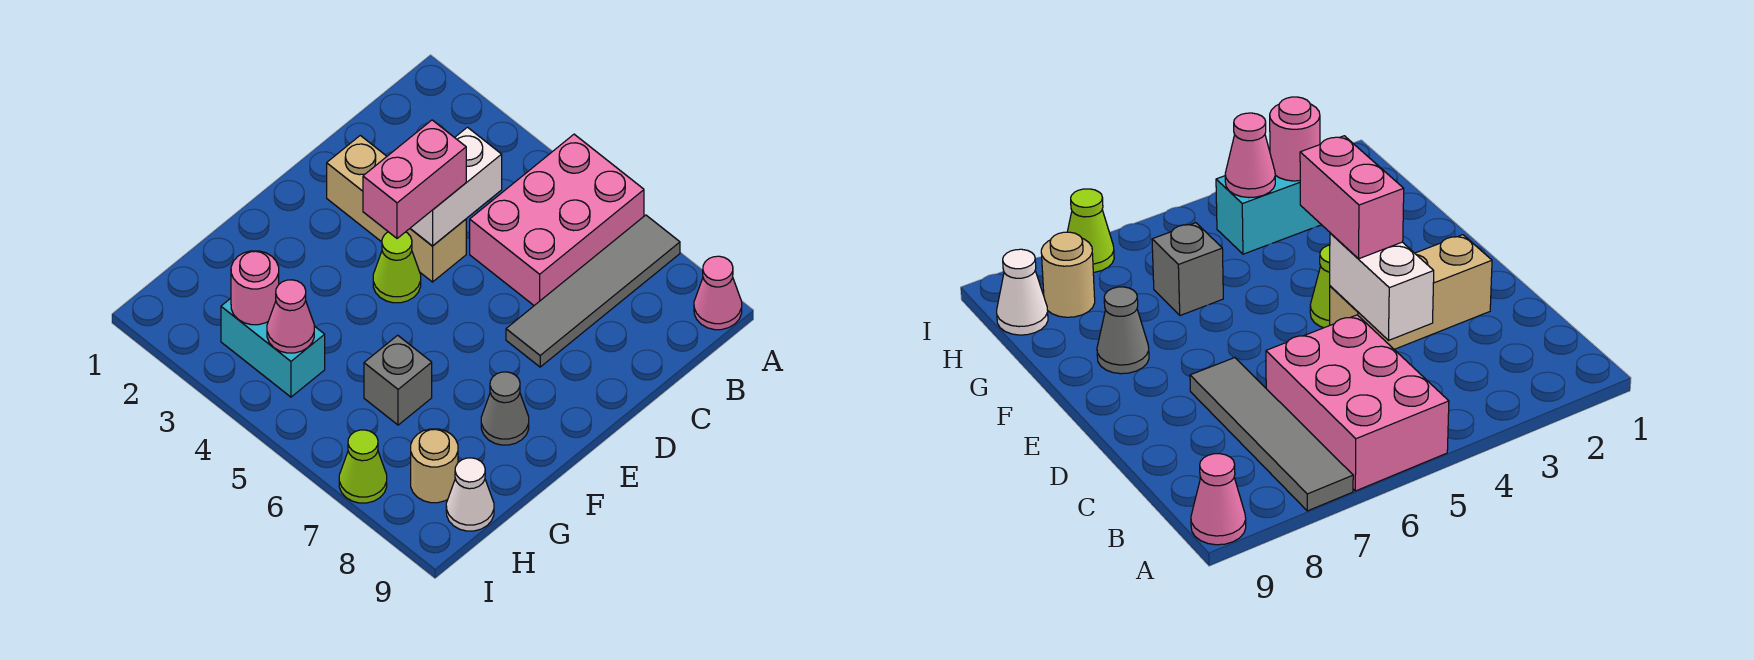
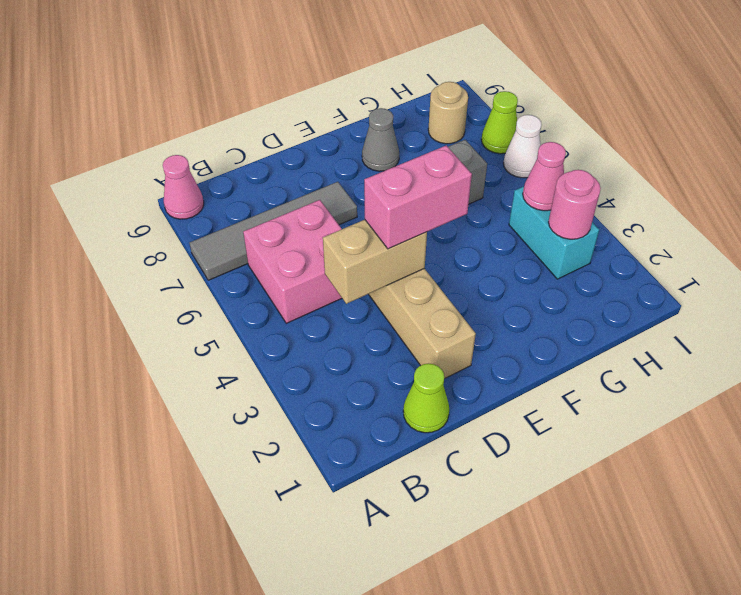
pink 2x3 brick [470,134,644,305] -> pink 2x2 brick [243,200,342,323]
white 1x2 brick [410,127,502,246] -> tan 1x2 brick [323,220,427,304]
lime 1x1 cone [373,232,421,303] -> lime 1x1 cone moved to [403,364,449,433]
white 1x1 cone [446,458,494,531] -> white 1x1 cone moved to [504,115,542,178]

